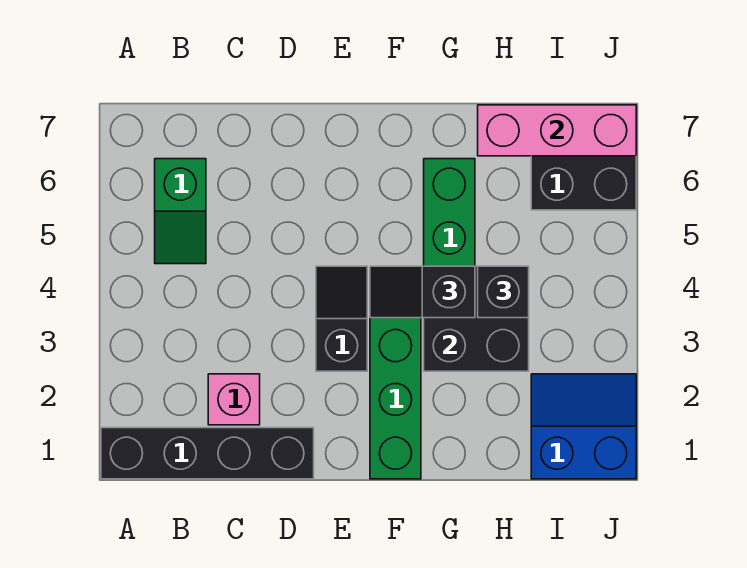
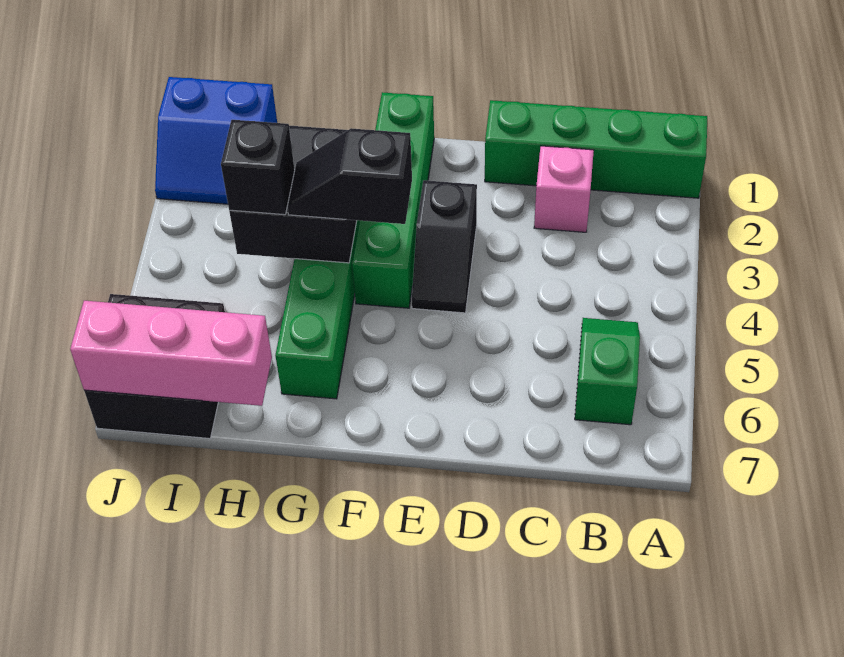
black 1x4 brick [101,428,314,479] -> green 1x4 brick [485,100,707,198]
black 1x2 slope [370,266,475,318] -> black 1x2 slope turned to [287,128,412,224]

